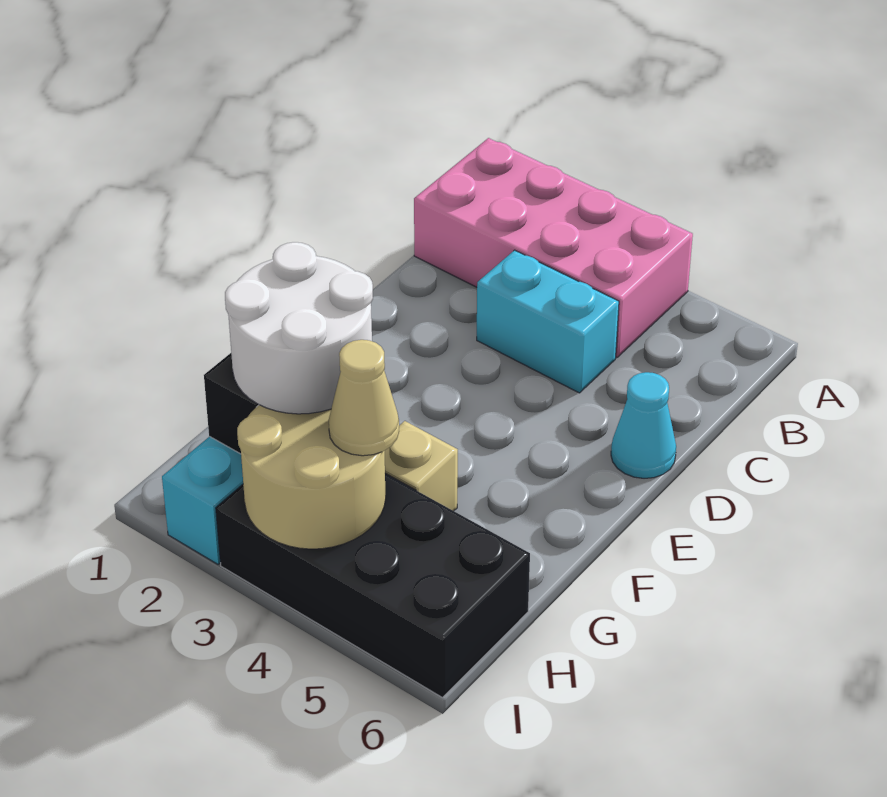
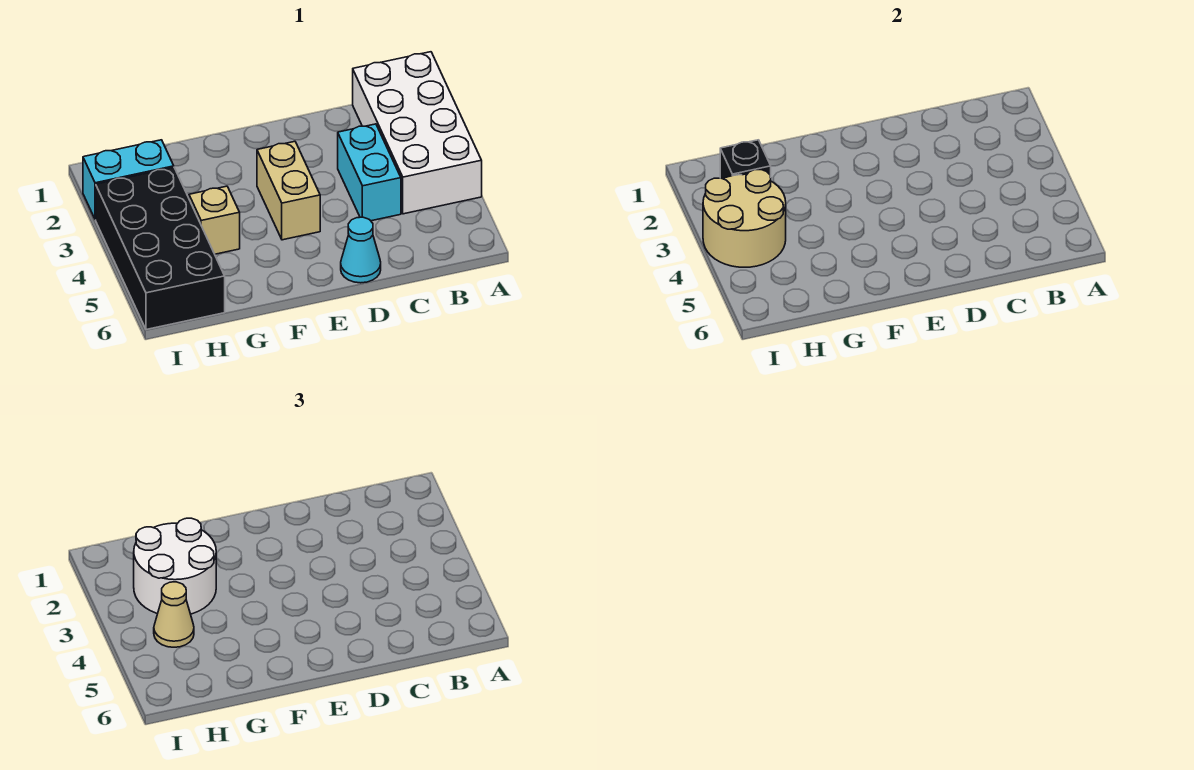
pink 2x4 brick [414,138,693,357] -> white 2x4 brick [353,52,482,214]
none -> tan 1x2 brick [257,141,320,240]

